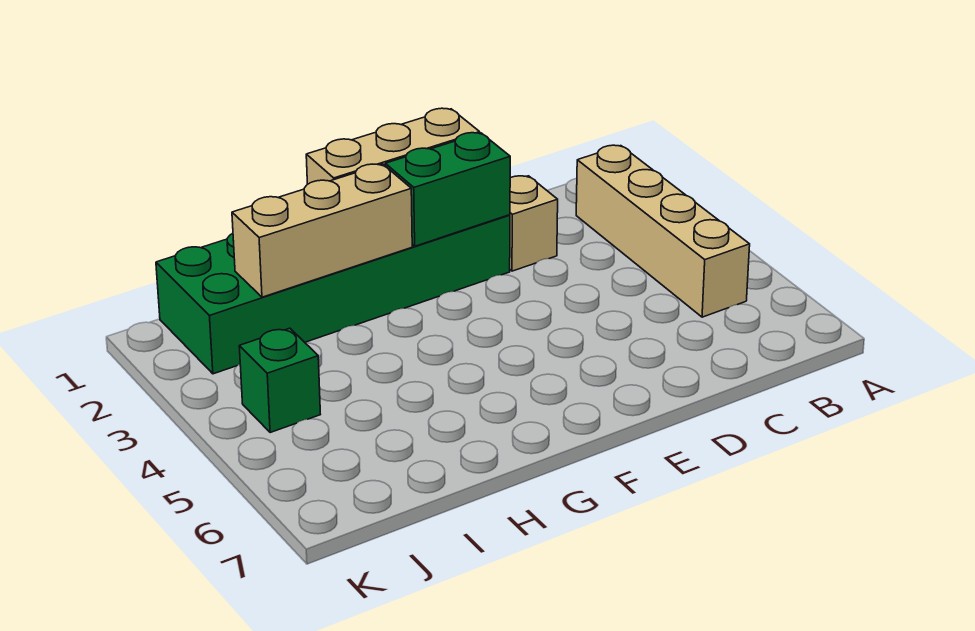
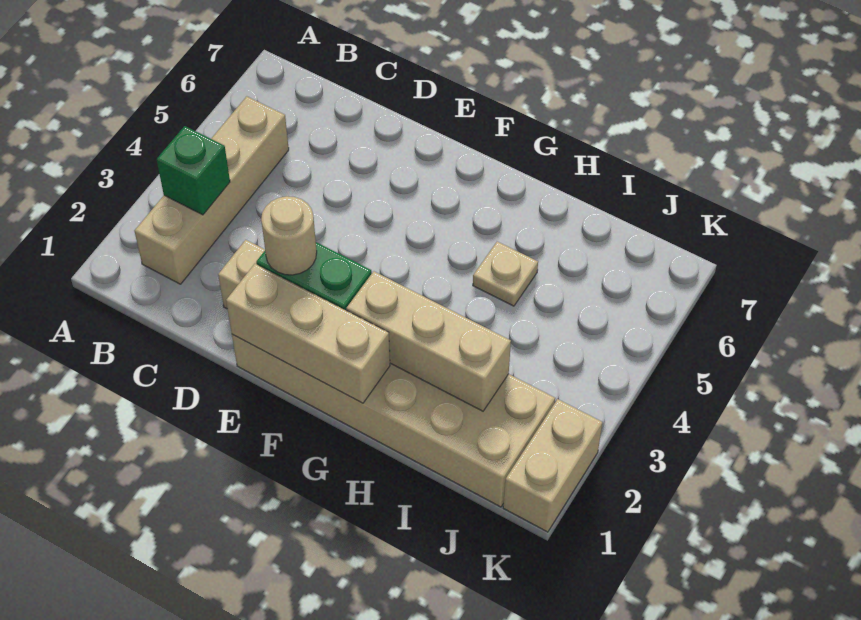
green 2x6 brick [156,215,510,374] -> tan 2x6 brick [232,334,555,507]
none -> tan 1x1 round brick [261,196,317,275]
none -> tan 1x1 plate [473,242,538,306]
green 1x1 brick [239,328,320,433] -> green 1x1 brick moved to [157,126,230,215]
none -> tan 1x2 brick [503,399,602,532]

